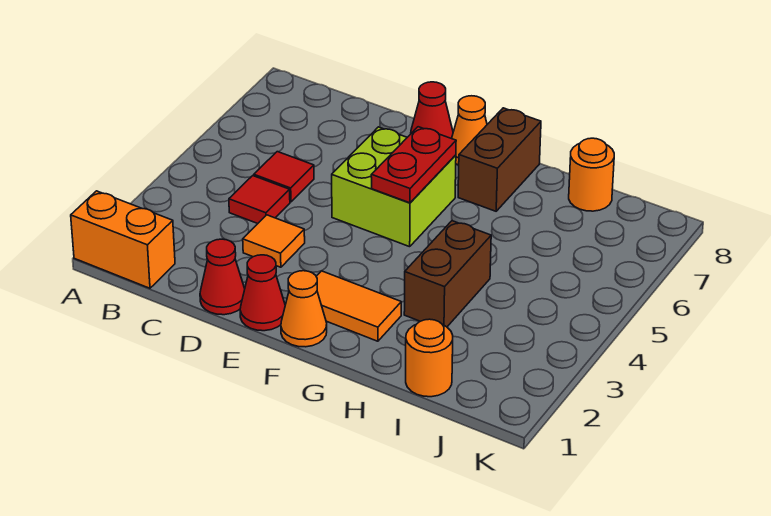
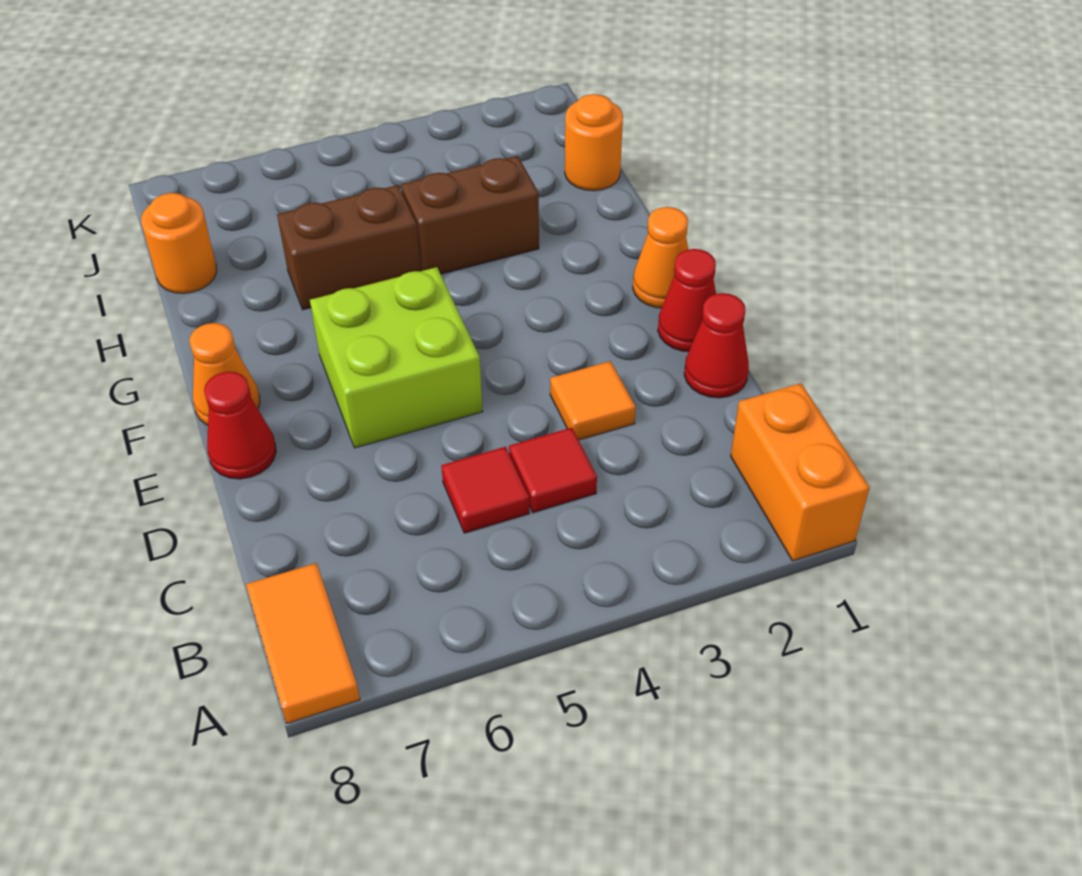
orange 1x2 tile [316,271,401,341] -> orange 1x2 tile moved to [246,563,360,724]
red 1x2 plate [371,127,456,203] -> none
brown 1x2 brick [458,108,541,211] -> brown 1x2 brick moved to [277,185,421,310]

